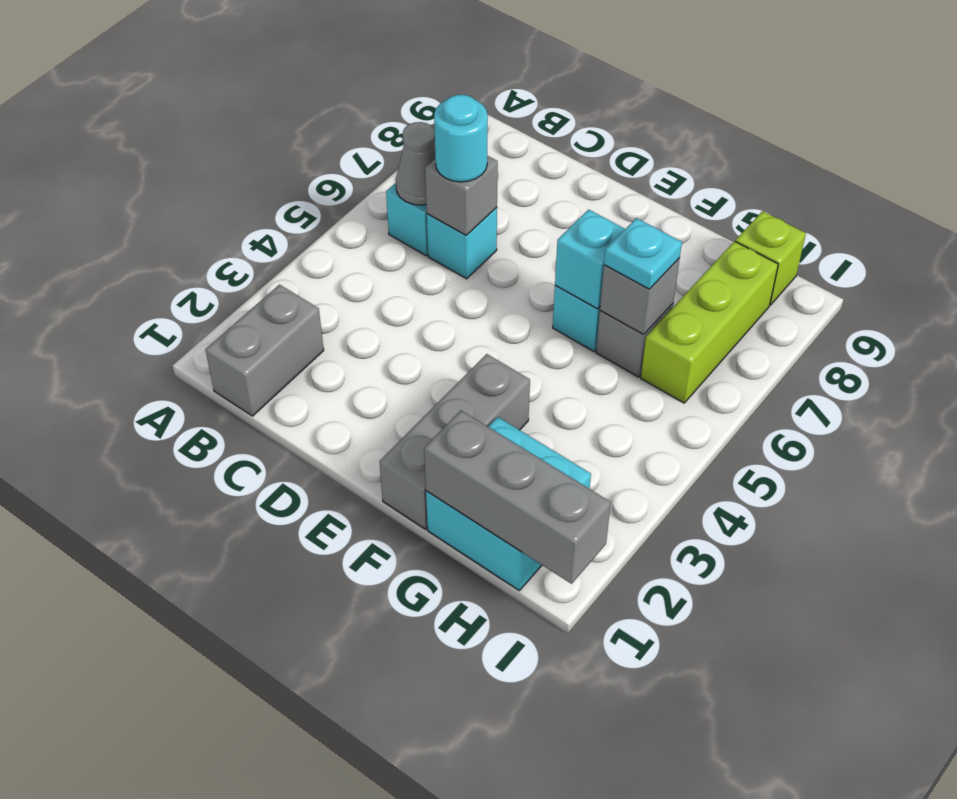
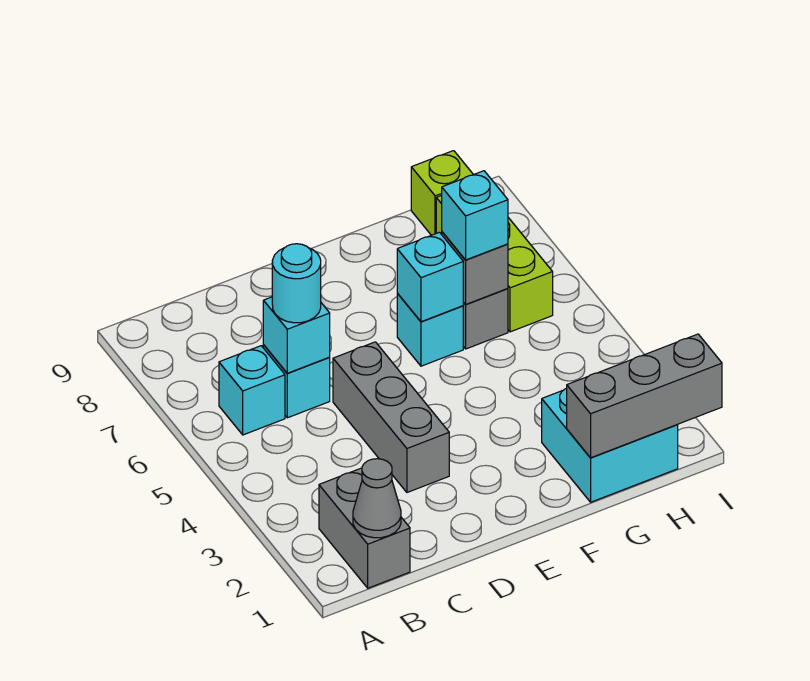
grey 1x1 cone [396,122,435,205] -> grey 1x1 cone moved to [353,459,401,538]
grey 1x1 brick [425,156,498,235] -> cyan 1x1 brick [263,297,330,373]
grey 1x3 brick [379,354,530,529] -> grey 1x3 brick moved to [333,342,449,492]
cyan 1x1 plate [604,218,682,289] -> cyan 1x1 brick [442,171,508,260]

